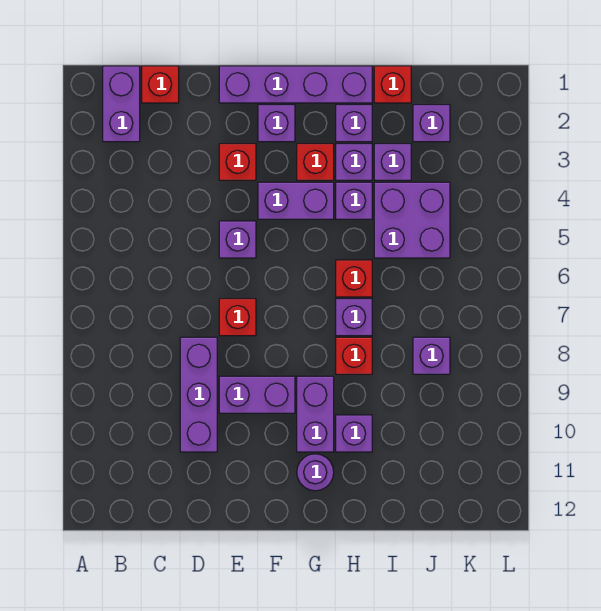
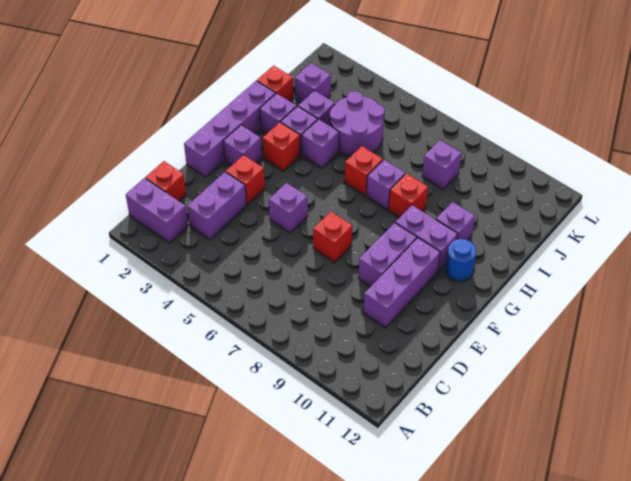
purple 1x3 brick [180,337,217,452] -> purple 1x3 brick turned to [363,238,440,328]
purple 1x2 brick [258,182,334,219] -> purple 1x2 brick moved to [187,172,247,240]
purple 1x1 round brick [297,454,334,491] -> blue 1x1 round brick [445,239,476,282]
purple 2x2 brick [374,182,450,258] -> purple 2x2 round brick [330,91,385,156]

